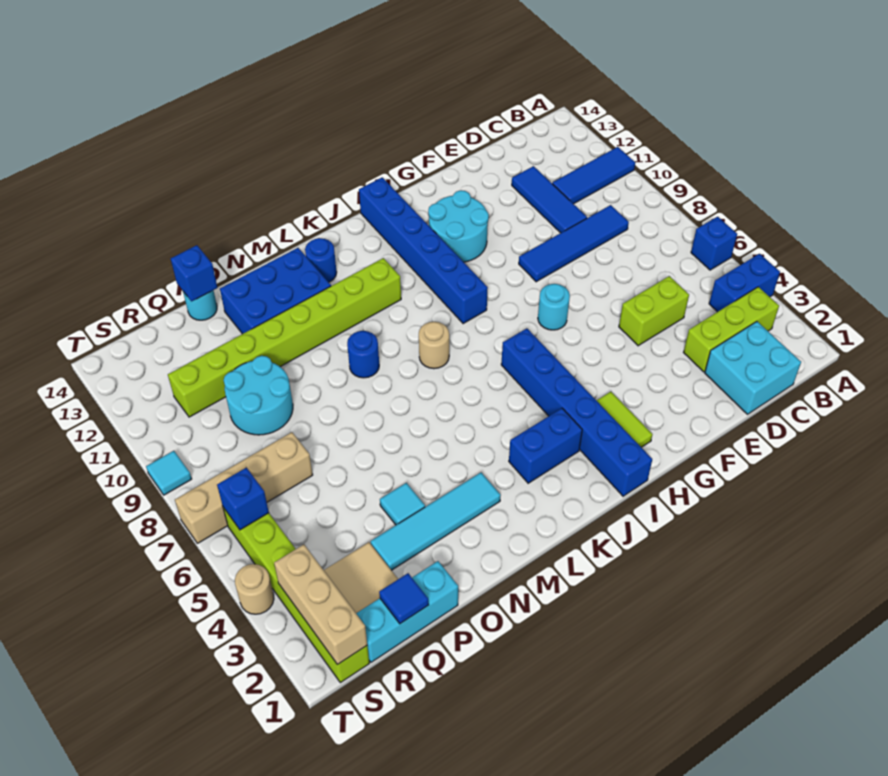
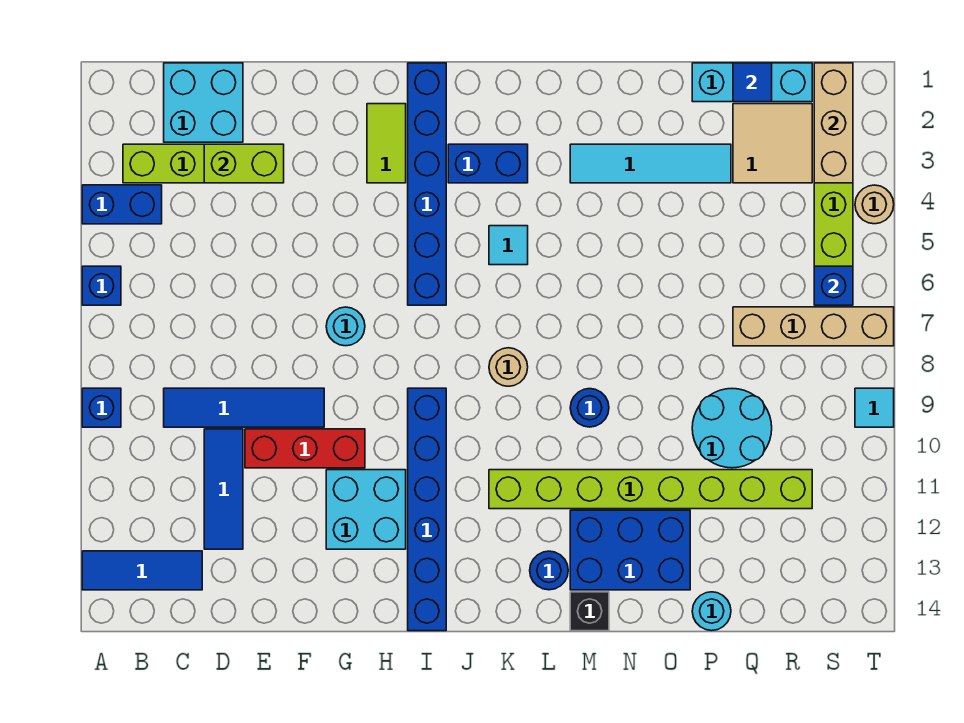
blue 1x3 tile [552,147,635,204] -> blue 1x3 tile moved to [82,551,202,590]
lime 1x2 brick [619,276,689,346] -> lime 1x2 brick moved to [204,144,284,183]
none -> red 1x3 brick [245,429,365,468]
cyan 2x2 round brick [428,190,489,262] -> cyan 2x2 brick [326,470,406,549]
none -> black 1x1 brick [570,592,609,631]
cyan 1x1 tile [380,483,425,525] -> cyan 1x1 tile moved to [489,226,528,265]
blue 1x1 brick [171,245,218,301] -> blue 1x1 brick moved to [82,388,121,427]

